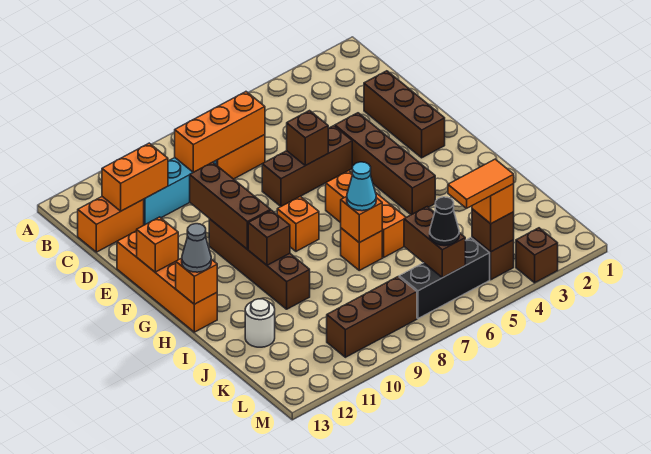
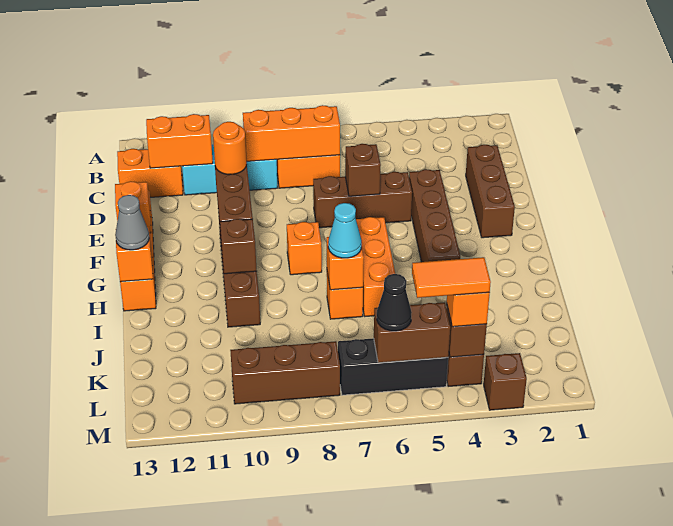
none -> orange 1x1 round brick [213,122,247,174]
white 1x1 round brick [245,299,275,347] -> none
brown 1x2 brick [404,207,466,278] -> brown 1x2 brick turned to [374,303,450,363]

